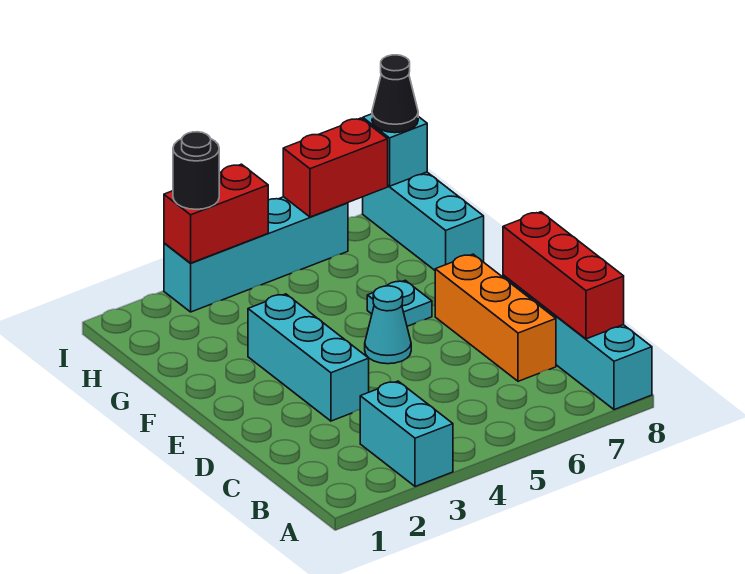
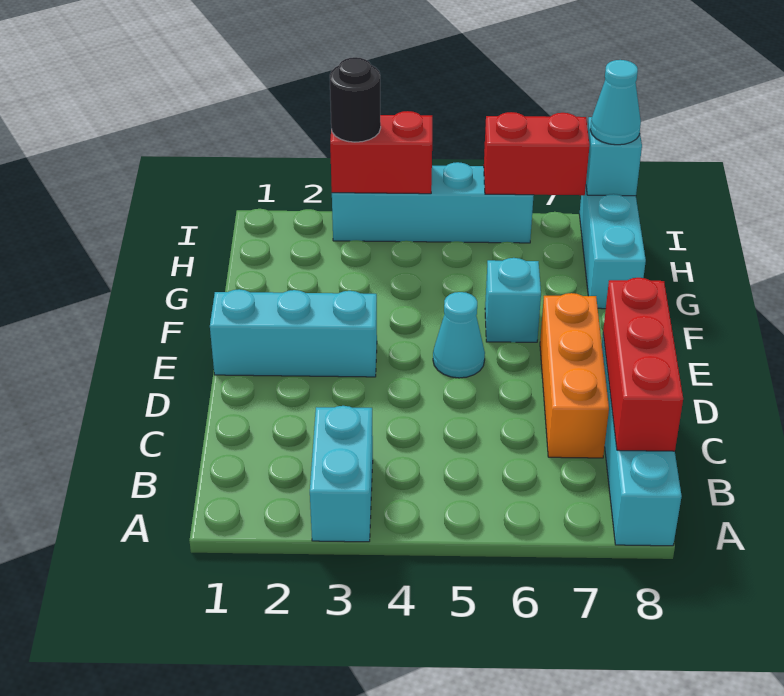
cyan 1x3 brick [248,294,369,421] -> cyan 1x3 brick turned to [210,289,377,377]
cyan 1x1 plate [367,280,432,326] -> cyan 1x1 brick [485,258,541,342]
black 1x1 cone [372,55,418,133] -> cyan 1x1 cone [590,60,641,145]

